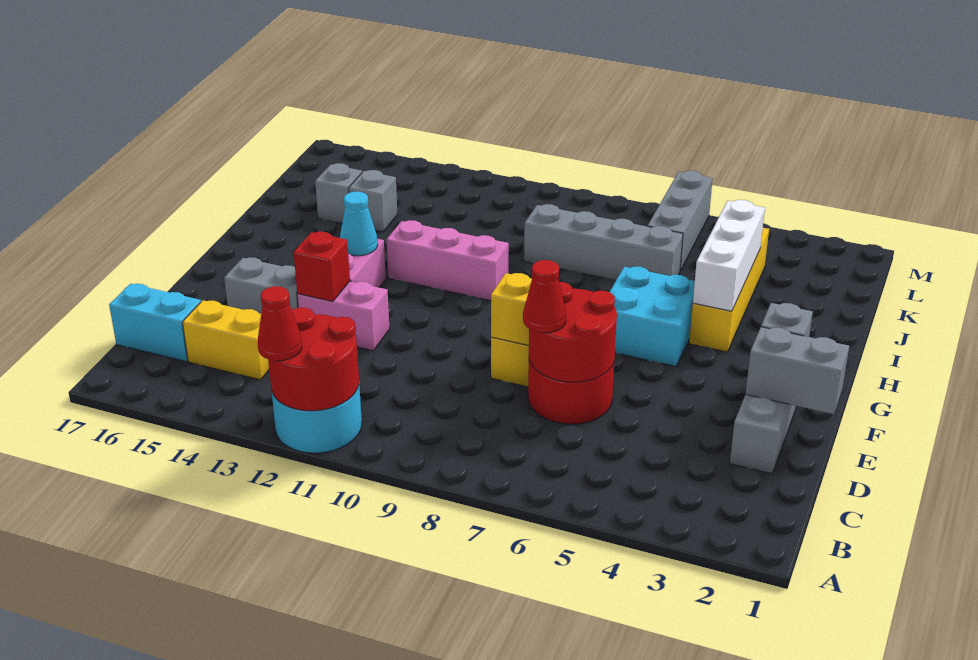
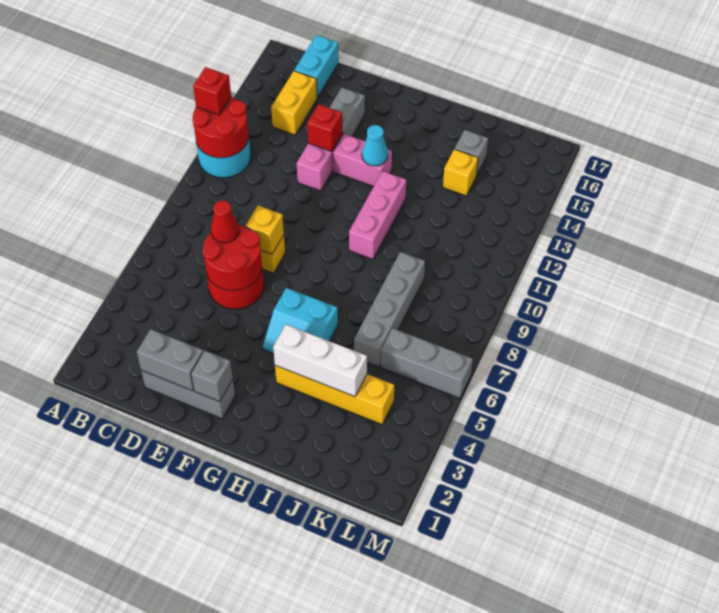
red 1x1 cone [258,286,302,361] -> red 1x1 brick [193,67,231,115]
grey 1x2 brick [746,327,849,414] -> grey 1x2 brick turned to [137,329,203,391]
cyan 2x2 brick [610,267,695,366] -> cyan 2x2 slope [263,288,338,354]
grey 1x1 brick [349,170,397,232] -> yellow 1x1 brick [443,149,478,196]

